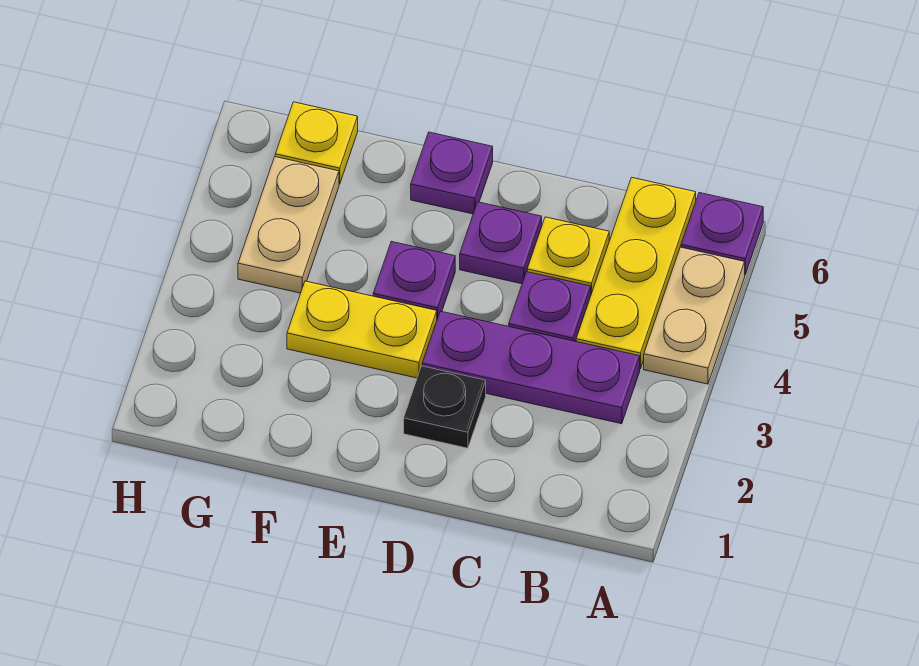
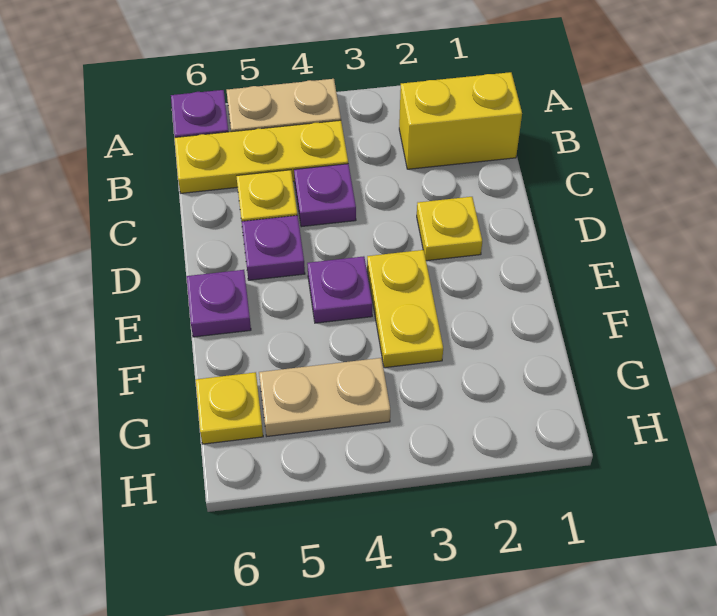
none -> yellow 1x2 brick [399,72,522,169]
purple 1x3 plate [422,311,640,424] -> none
black 1x1 plate [404,366,486,448] -> yellow 1x1 plate [417,197,482,261]

